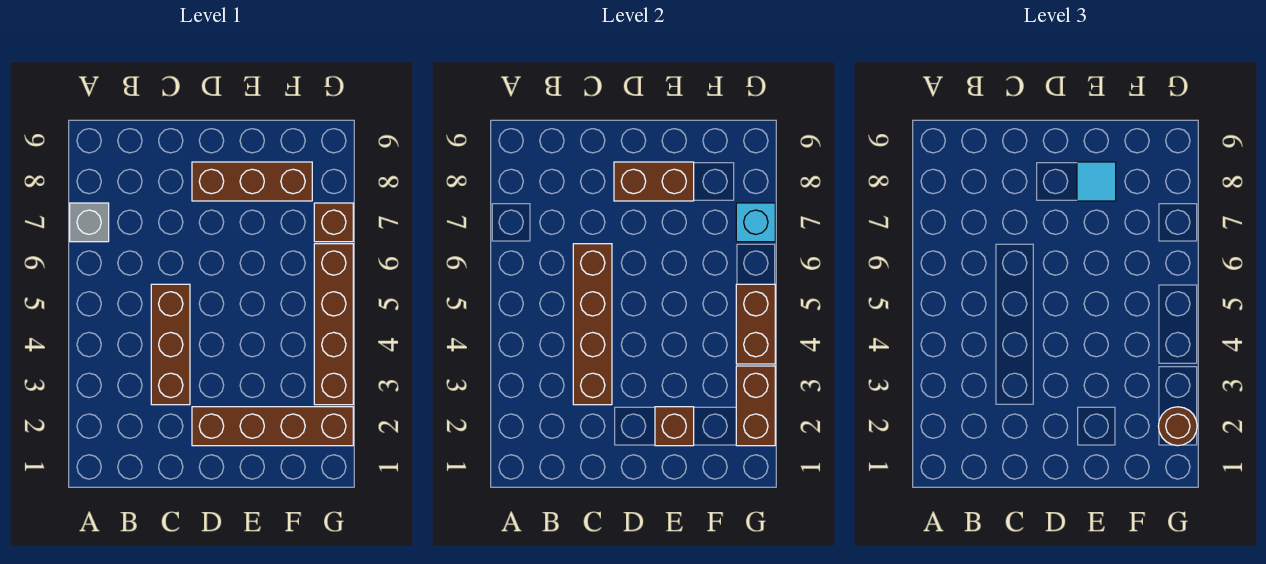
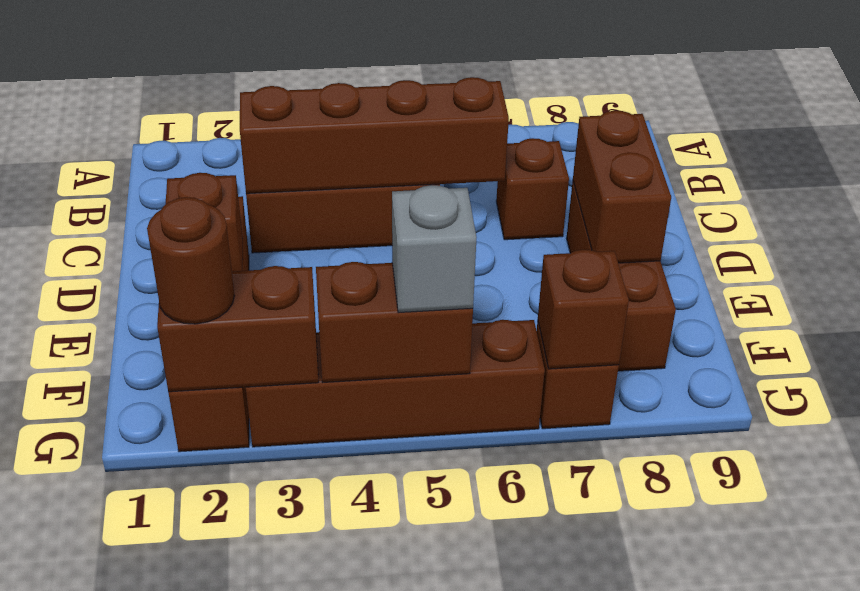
grey 1x1 brick [70,203,109,242] -> grey 1x1 brick moved to [392,185,477,313]
none -> brown 1x1 brick [496,138,569,240]
cyan 1x1 tile [1077,162,1116,201] -> none
cyan 1x1 brick [736,203,775,242] -> brown 1x1 brick [538,250,629,369]

